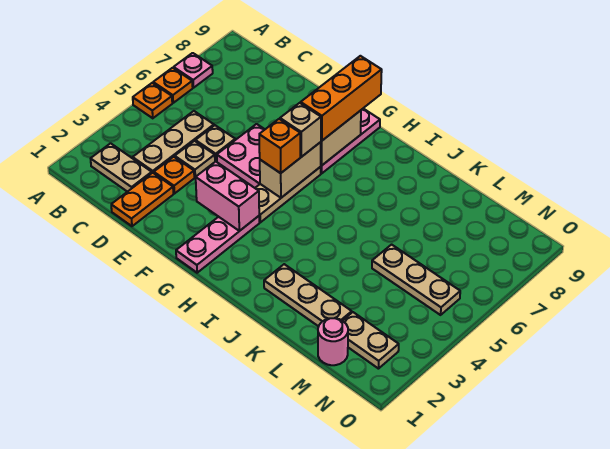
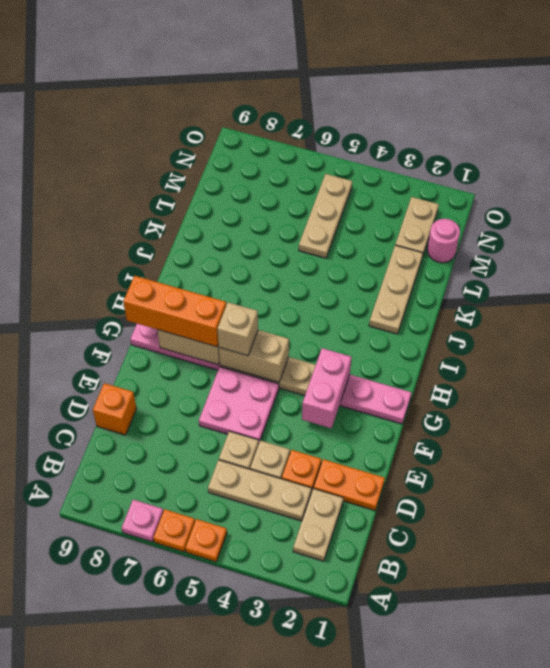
orange 1x1 brick [259,119,300,173] -> orange 1x1 brick moved to [93,383,137,435]

